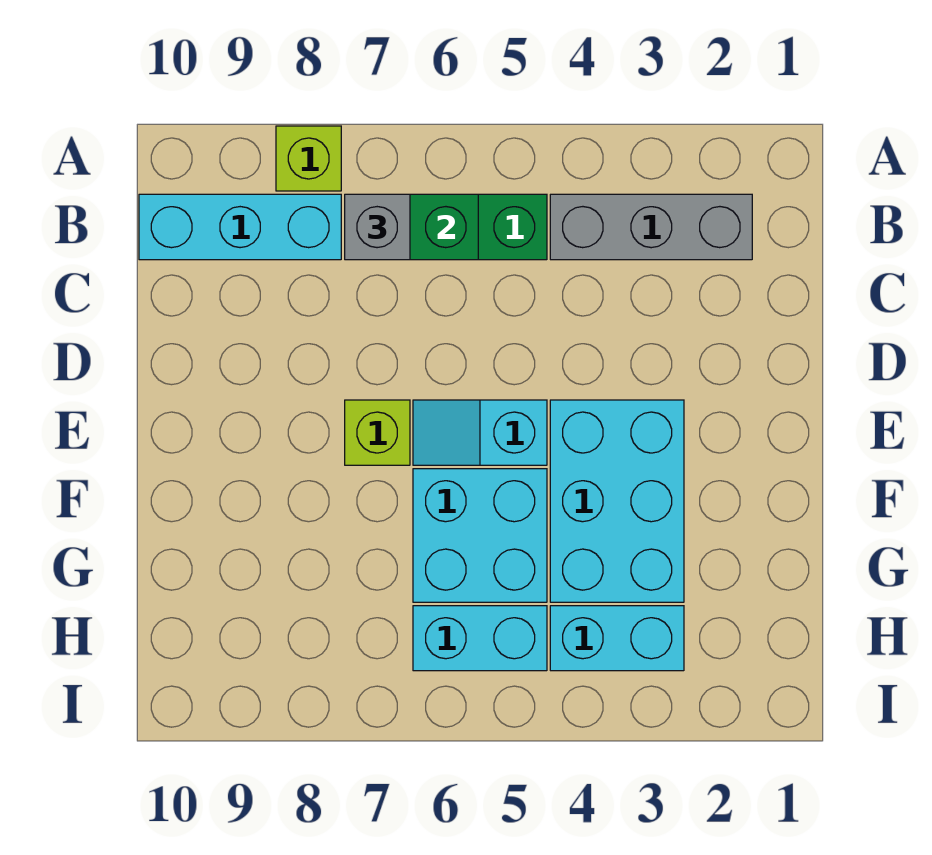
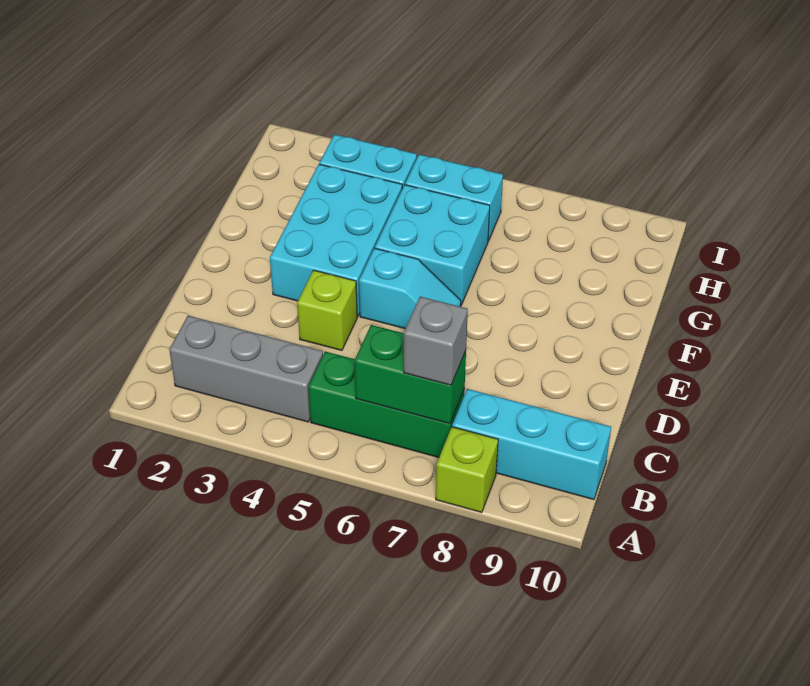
lime 1x1 brick [345,400,410,465] -> lime 1x1 brick moved to [297,270,357,350]

